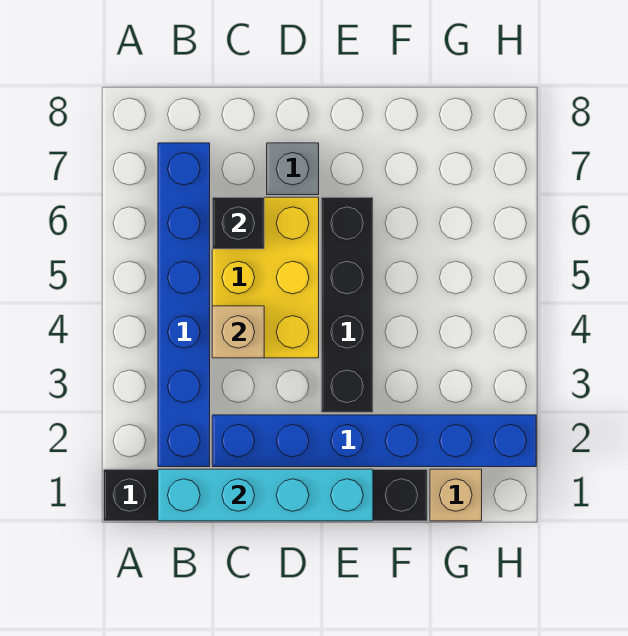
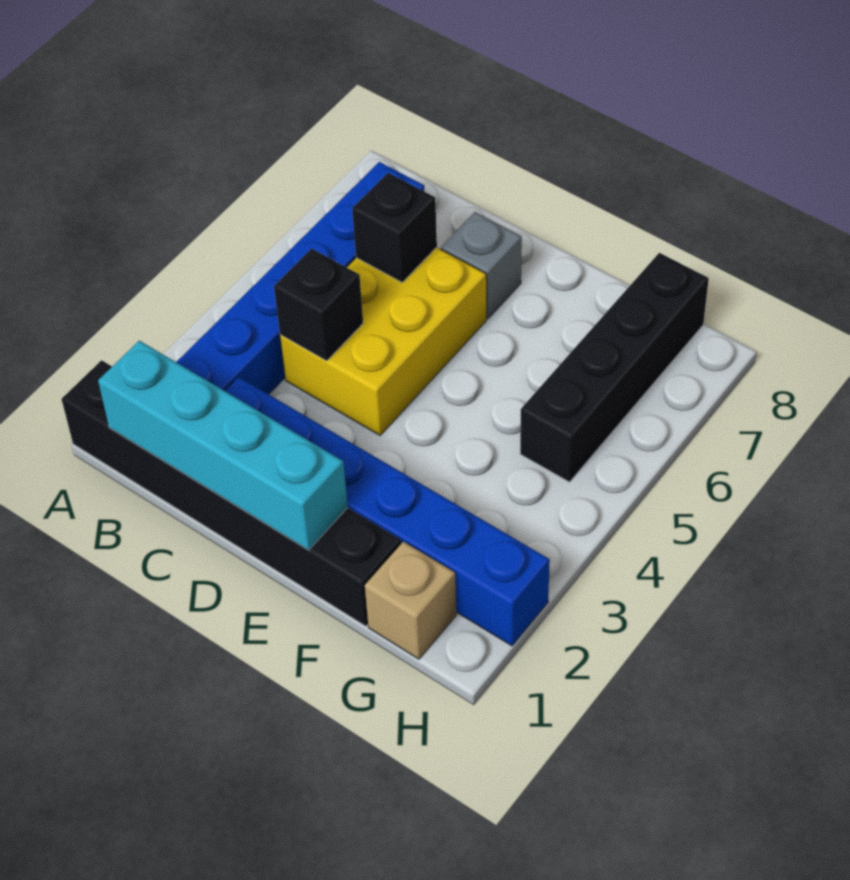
tan 1x1 brick [212,306,264,358] -> black 1x1 brick [274,248,363,361]
black 1x4 brick [321,197,373,412] -> black 1x4 brick moved to [520,253,709,482]

